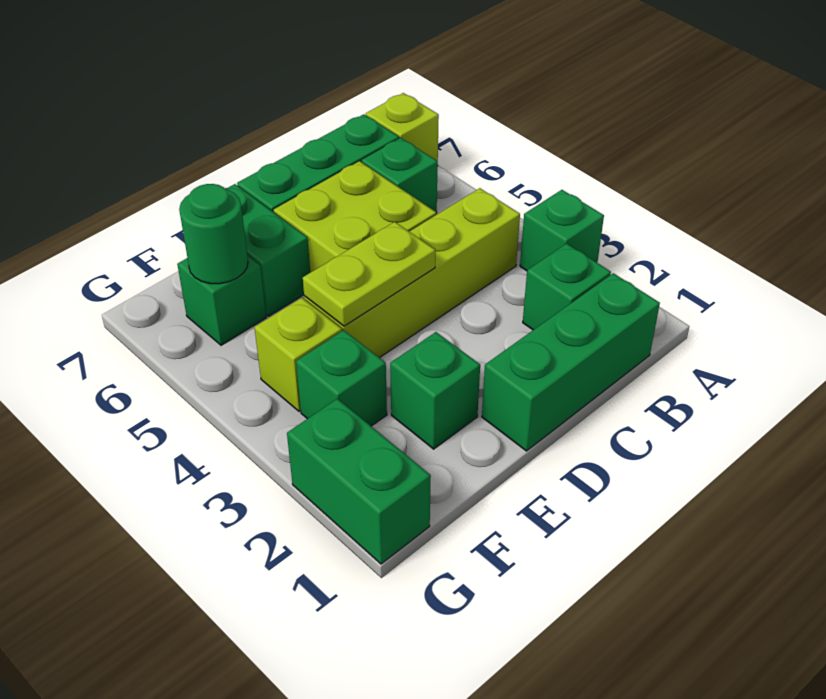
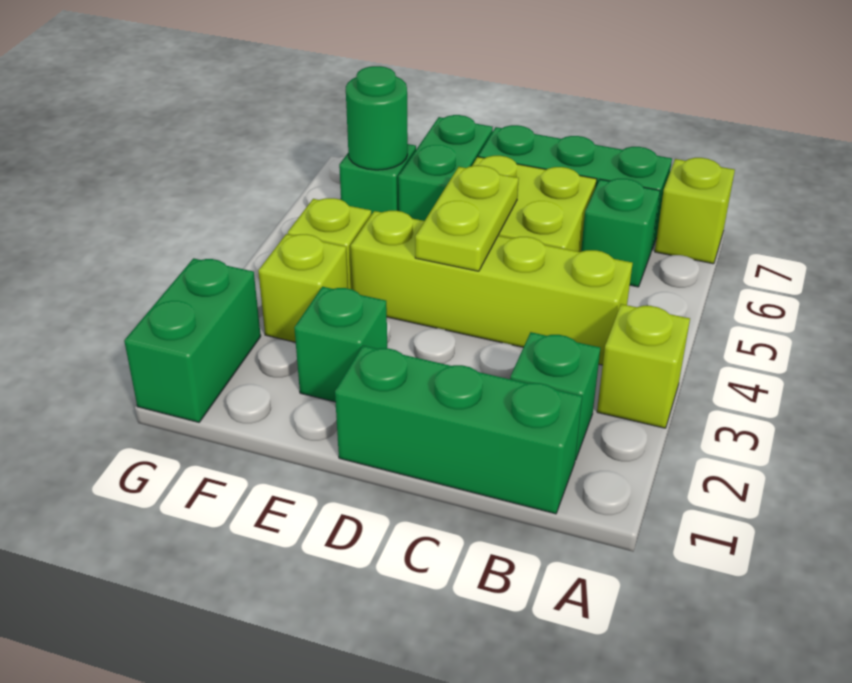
green 1x1 brick [520,190,604,271] -> lime 1x1 brick [597,304,690,428]
lime 1x2 plate [303,222,435,326] -> lime 1x2 plate turned to [415,166,519,271]
green 1x1 brick [296,330,387,426] -> lime 1x1 brick [258,234,348,342]

